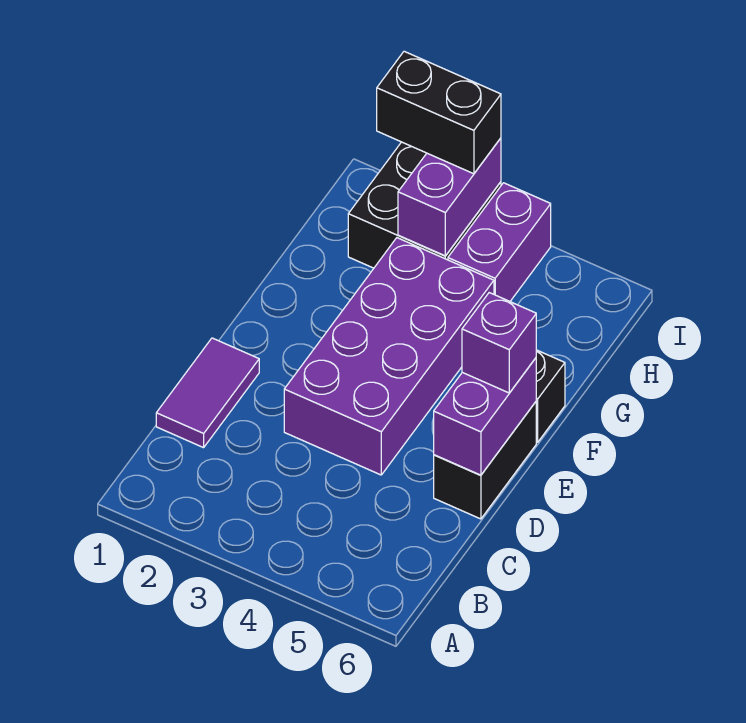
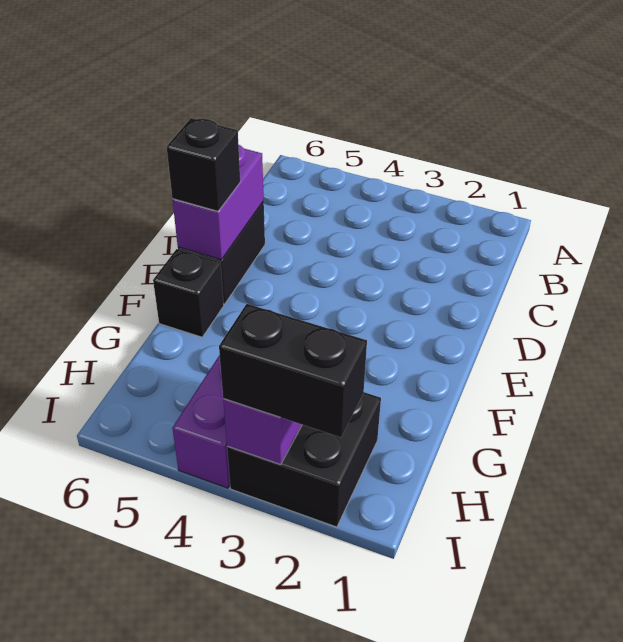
purple 1x2 tile [156,338,259,448] -> none
purple 2x4 brick [284,238,494,475] -> none
purple 1x1 brick [462,293,536,393] -> black 1x1 brick [167,118,240,211]

